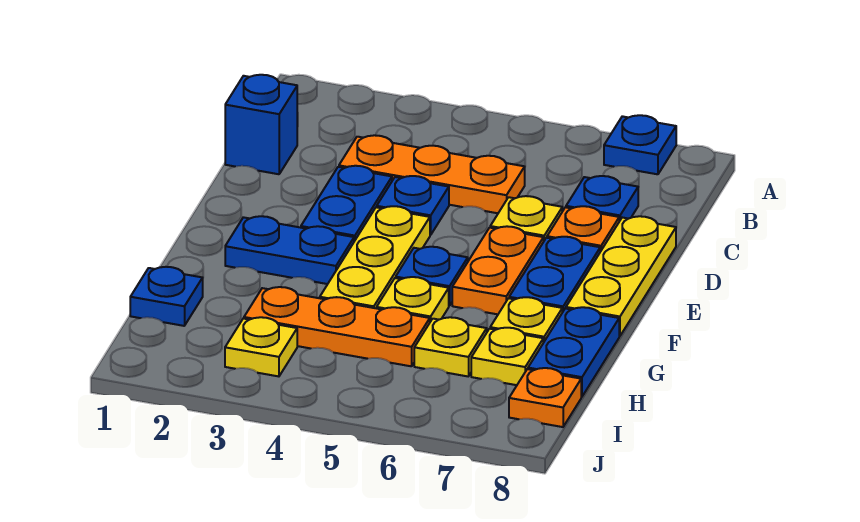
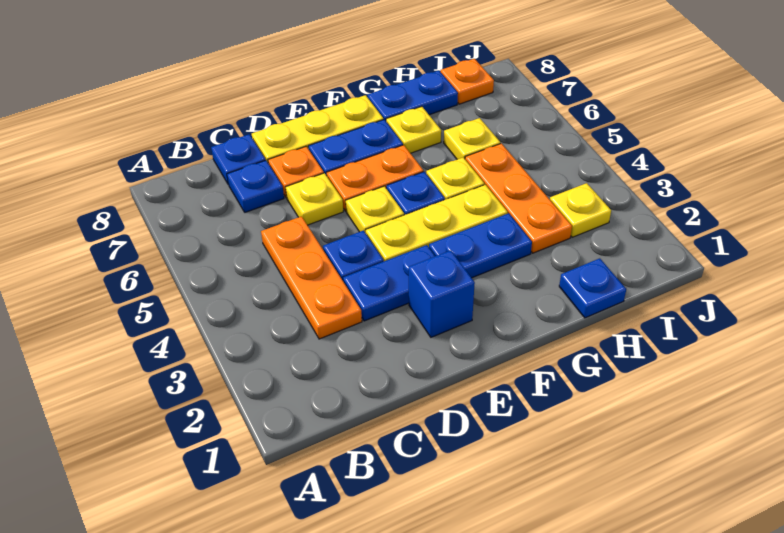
blue 1x1 plate [604,115,676,174] -> blue 1x1 plate moved to [211,134,265,185]
blue 1x1 brick [225,75,297,174] -> blue 1x1 brick moved to [409,250,475,337]
blue 1x2 plate [225,216,354,284] -> blue 1x2 plate turned to [429,213,532,278]
yellow 1x1 plate [471,328,543,385] -> yellow 1x1 plate moved to [346,186,404,233]

